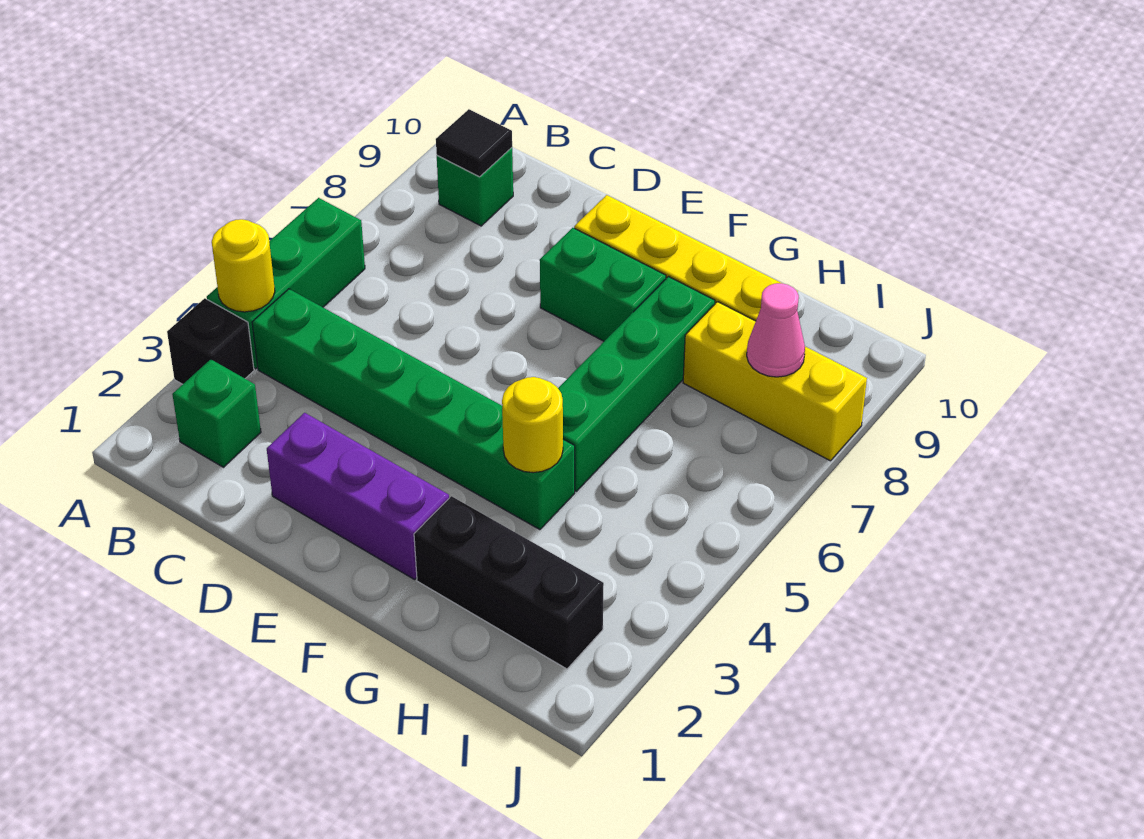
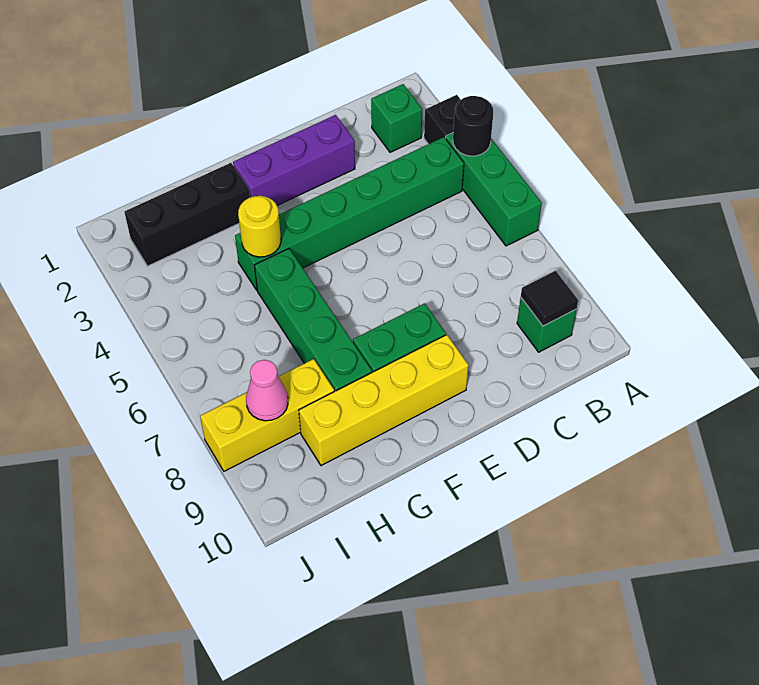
yellow 1x1 round brick [212,219,275,312] -> black 1x1 round brick [453,96,493,156]

